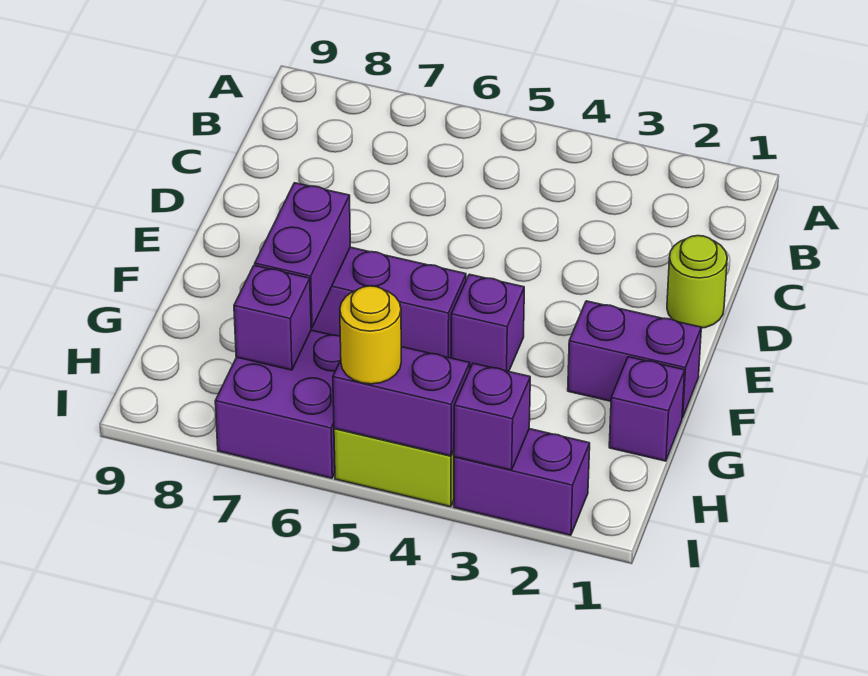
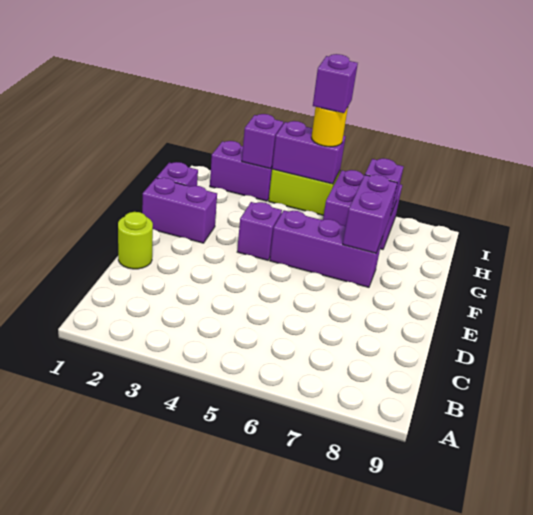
none -> purple 1x1 brick [313,54,358,113]

